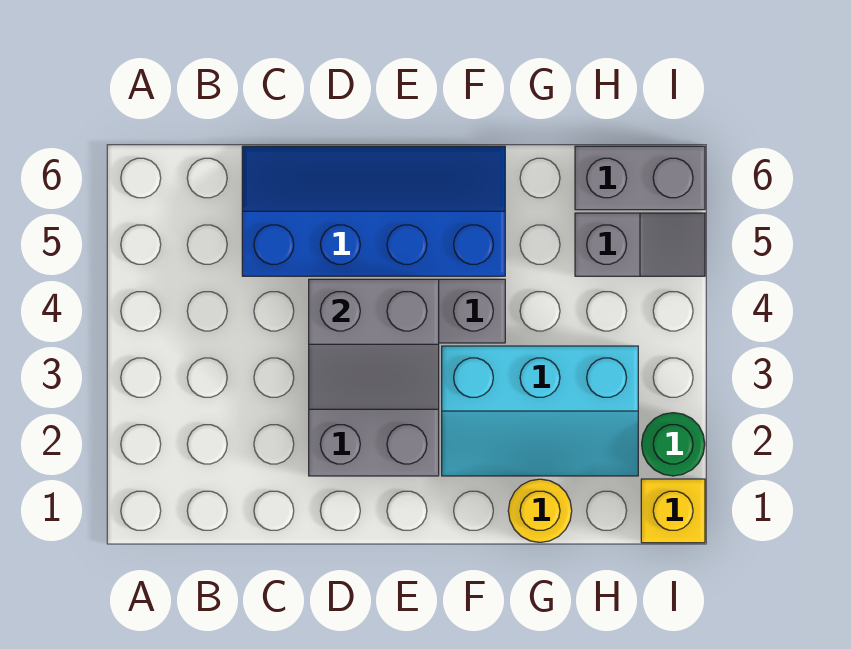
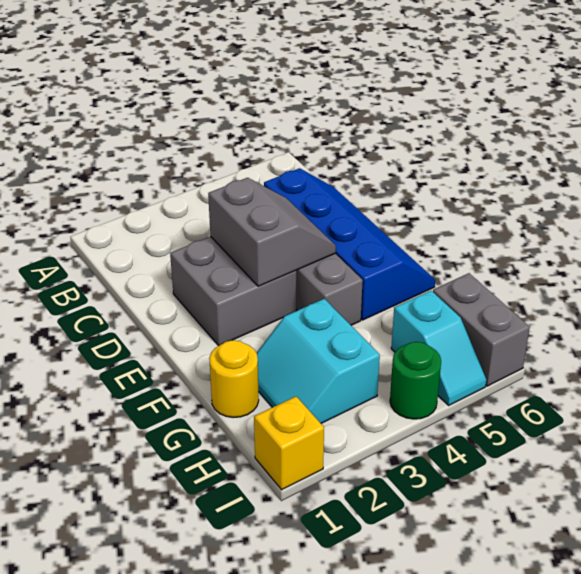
grey 2x2 slope [309,279,439,409] -> grey 2x2 slope turned to [208,178,336,286]
cyan 2x3 slope [442,346,638,476] -> cyan 2x2 slope [257,299,380,423]
grey 1x2 slope [575,213,705,276] -> cyan 1x2 slope [391,291,486,405]
green 1x1 round brick [642,413,705,476] -> green 1x1 round brick moved to [390,342,441,419]

